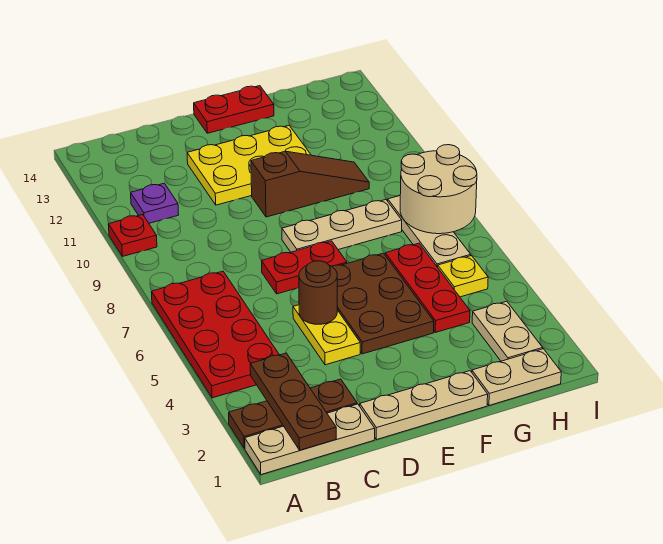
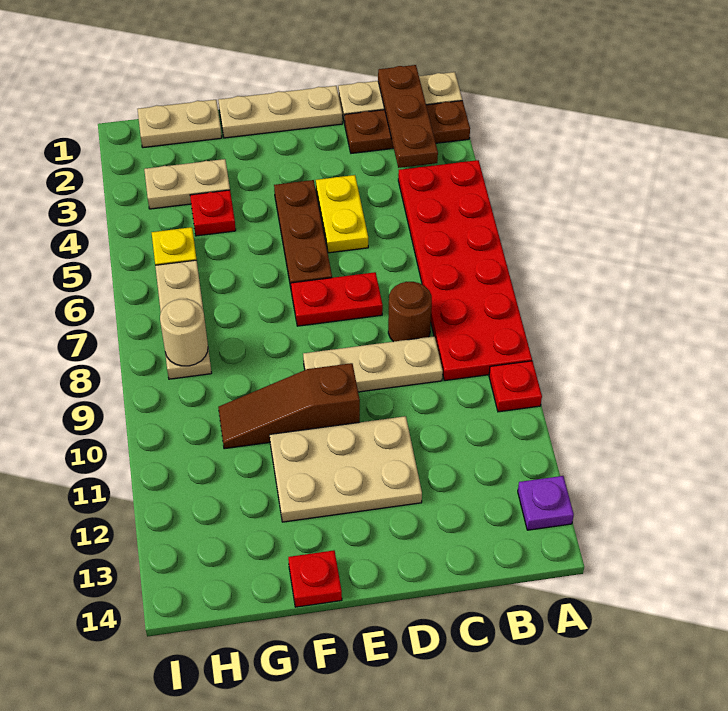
red 2x4 plate [151,271,279,398] -> red 2x6 plate [398,160,532,381]
purple 1x1 plate [131,183,179,223] -> purple 1x1 plate moved to [518,476,574,530]
brown 1x1 round brick [299,261,337,324] -> brown 1x1 round brick moved to [388,282,432,342]
yellow 2x3 plate [187,126,311,205] -> tan 2x3 plate [270,416,422,522]
brown 2x3 plate [332,253,434,354] -> brown 1x3 plate [274,180,332,287]
tan 1x3 plate [282,200,402,252] -> tan 1x3 plate moved to [303,336,443,392]
red 1x2 plate [194,86,274,133] -> red 1x1 plate [288,550,342,607]
red 1x3 plate [385,243,470,332] -> red 1x1 plate [190,190,236,236]
tan 1x2 plate [472,301,543,361] -> tan 1x2 plate turned to [144,159,230,209]
tan 2x2 round brick [400,145,477,234] -> tan 1x1 round brick [160,299,208,366]

